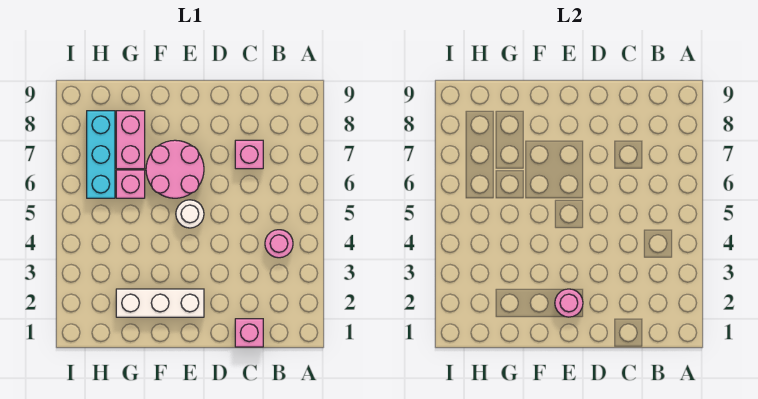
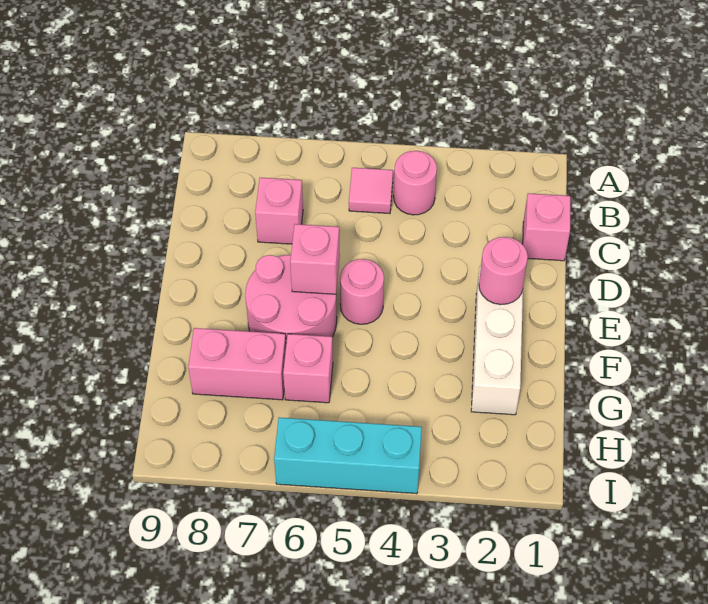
none -> pink 1x1 tile [349,168,393,214]
white 1x1 round brick [176,200,204,228] -> pink 1x1 round brick [340,259,384,324]
none -> pink 1x1 brick [290,224,340,294]
cyan 1x3 brick [87,111,115,198] -> cyan 1x3 brick moved to [274,418,422,494]

